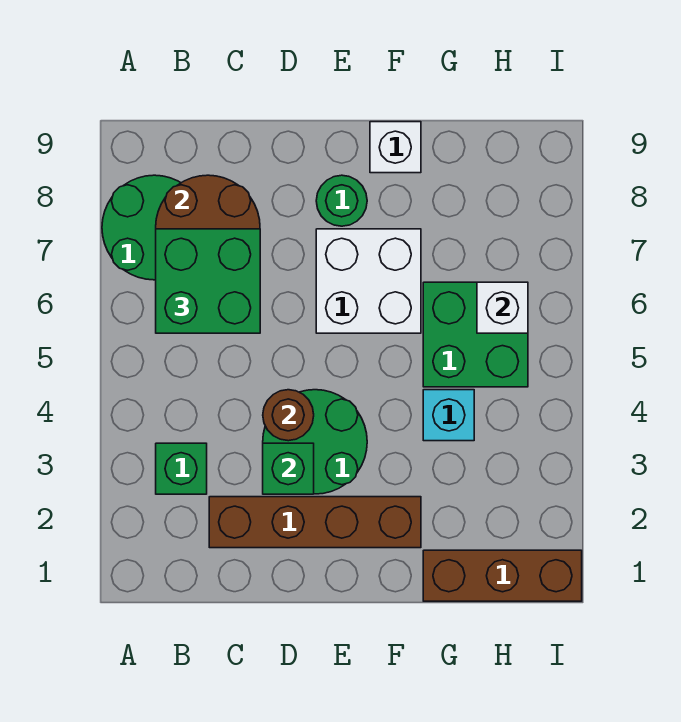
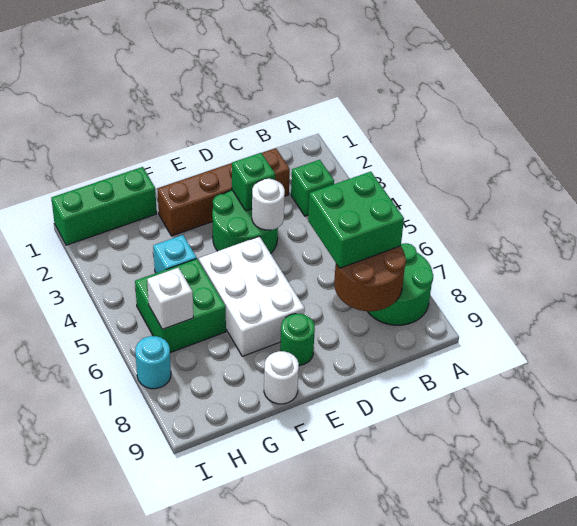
brown 1x1 round brick [263,390,314,441] -> white 1x1 round brick [252,179,285,230]
white 2x2 brick [316,229,421,333] -> white 2x3 brick [199,236,305,356]
white 1x1 brick [370,122,421,173] -> white 1x1 round brick [264,351,299,404]
brown 1x3 brick [423,550,582,601] -> green 1x3 brick [51,167,157,245]
none -> cyan 1x1 round brick [135,336,171,389]

